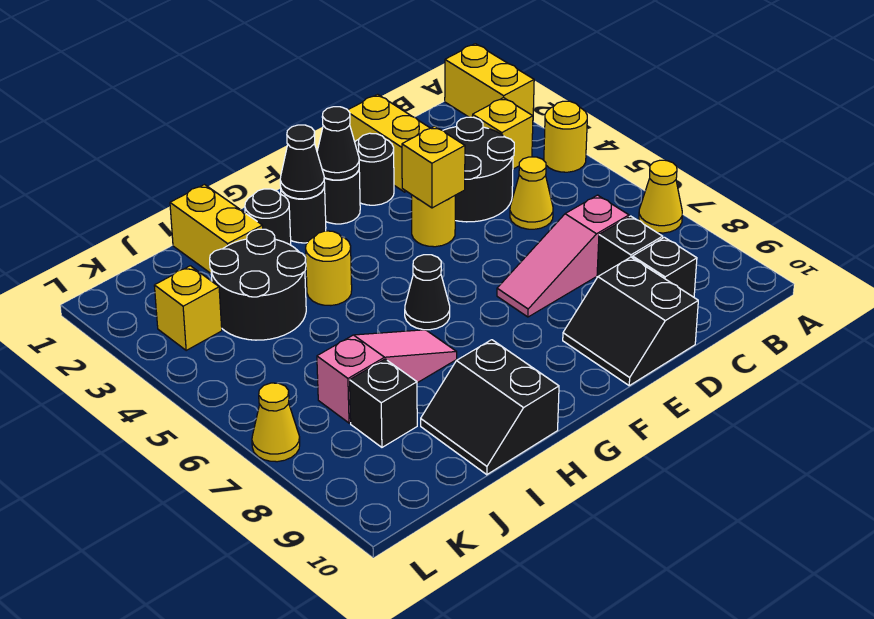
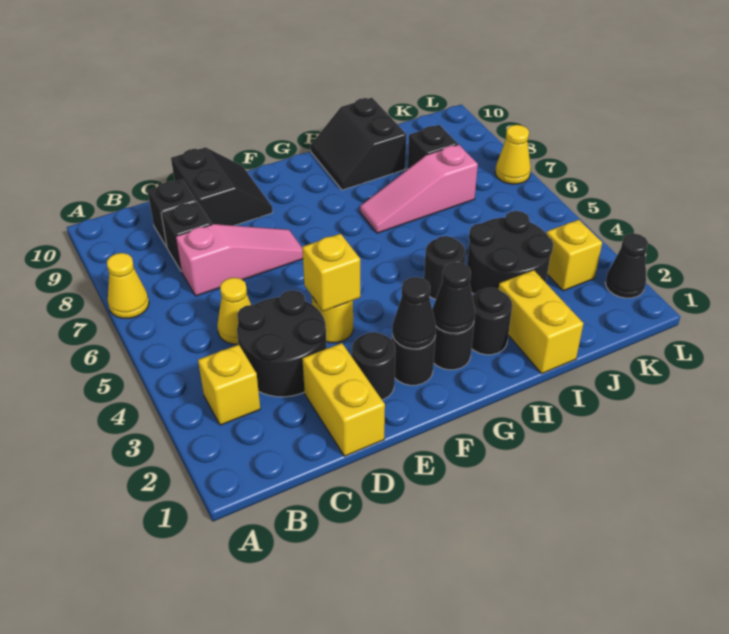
yellow 1x2 brick [445,44,534,117] -> none
yellow 1x1 round brick [544,101,587,172] -> none
black 1x1 cone [405,255,450,330] -> black 1x1 cone moved to [605,233,648,298]
yellow 1x1 round brick [306,231,352,306] -> black 1x1 round brick [424,236,466,300]
black 2x2 slope [421,340,559,475] -> black 2x2 slope turned to [310,98,406,190]

